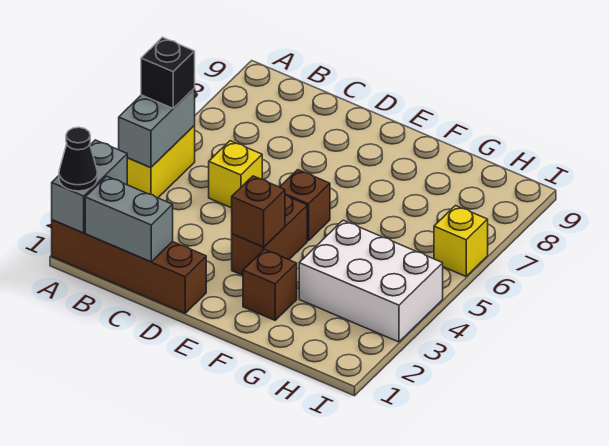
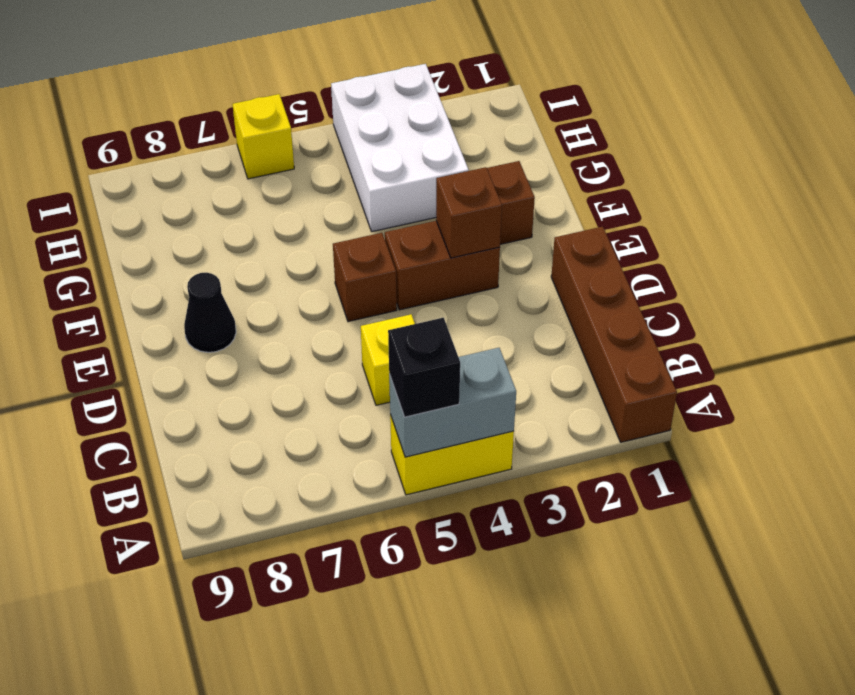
grey 1x2 brick [52,140,127,233] -> none
black 1x1 cone [59,127,98,191] -> black 1x1 cone moved to [184,273,236,352]
grey 1x2 brick [85,176,173,262] -> none

